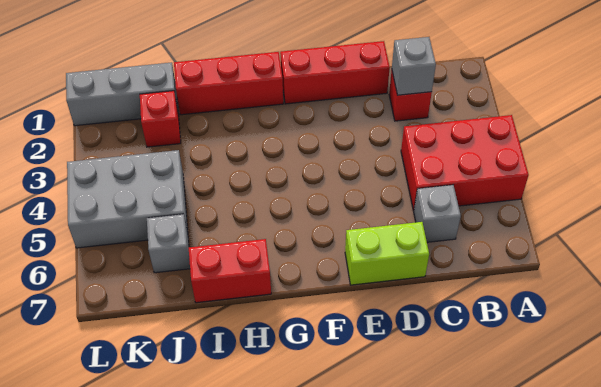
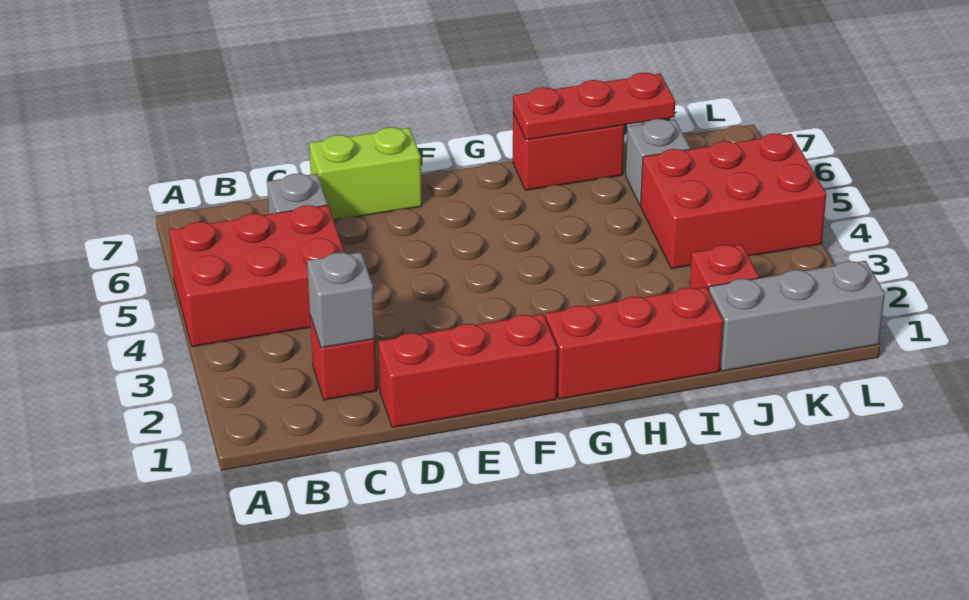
none -> red 1x3 plate [513,73,675,140]
grey 2x3 brick [67,150,188,248] -> red 2x3 brick [641,133,826,269]

